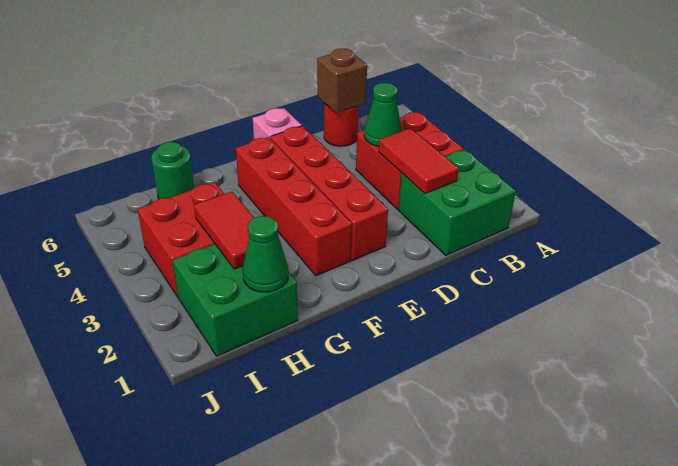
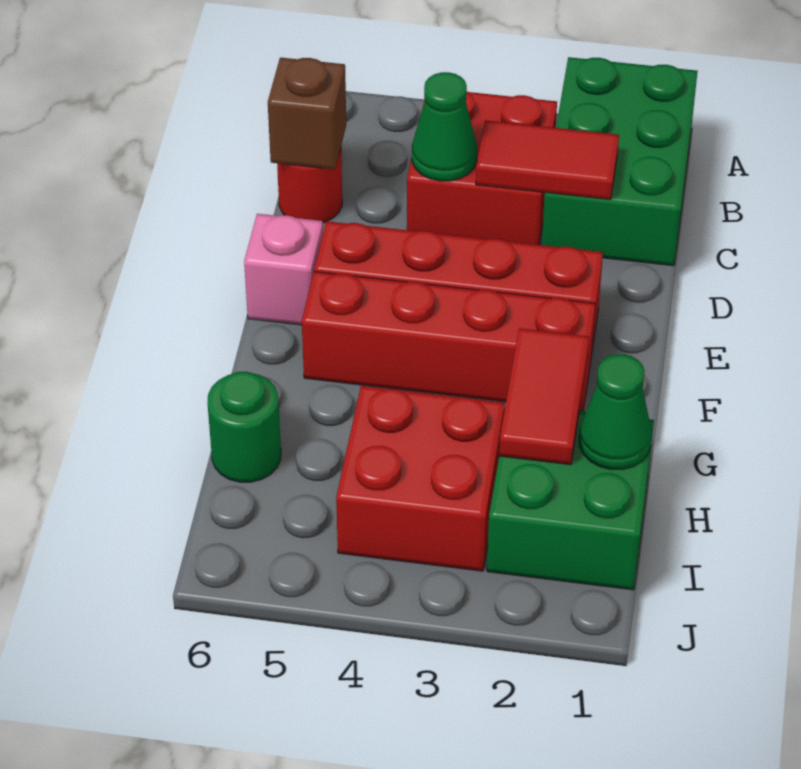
green 2x2 brick [399,149,516,255] -> green 2x3 brick [542,57,698,266]
red 1x2 tile [194,192,254,269] -> red 1x2 tile turned to [499,328,589,465]

